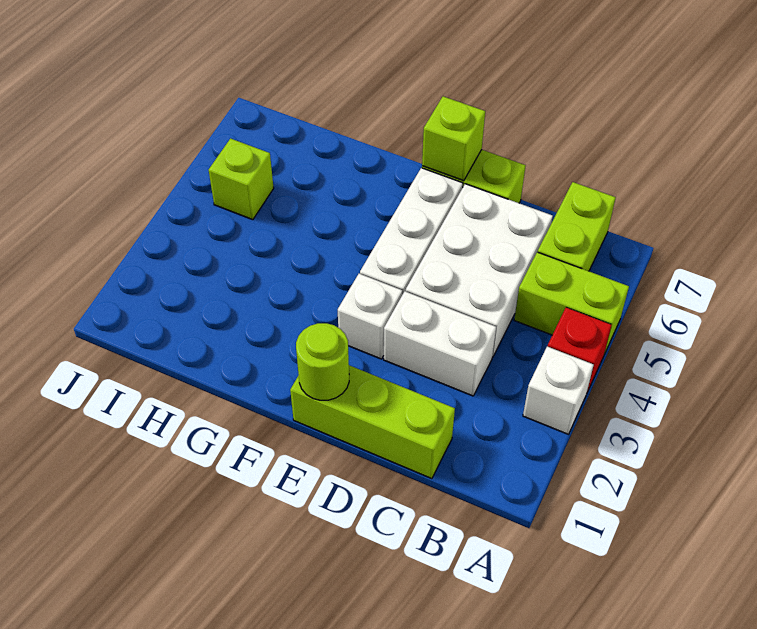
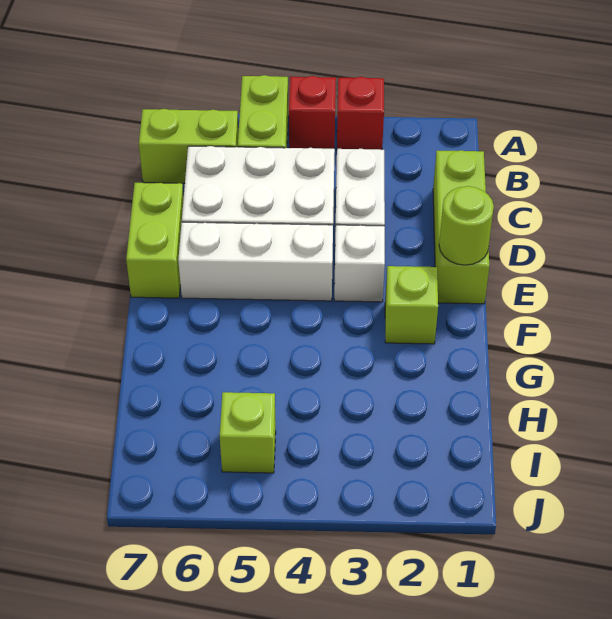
white 1x1 brick [523,346,593,434] -> red 1x1 brick [337,77,384,150]
lime 1x1 brick [422,96,485,181] -> lime 1x1 brick moved to [385,266,438,344]

